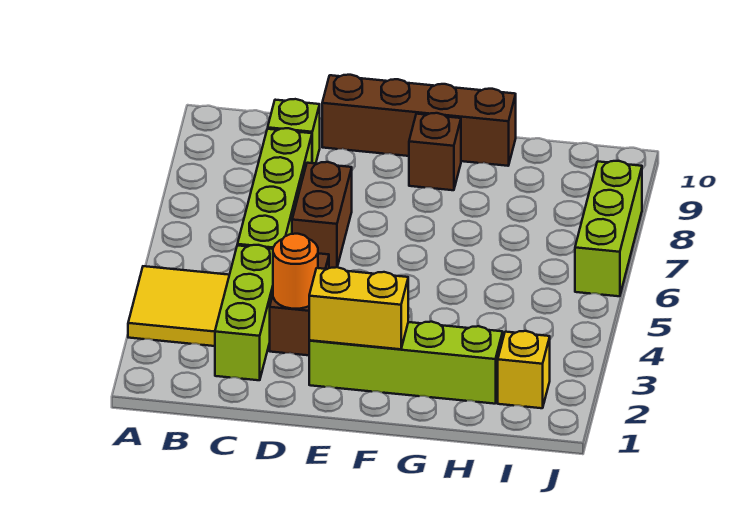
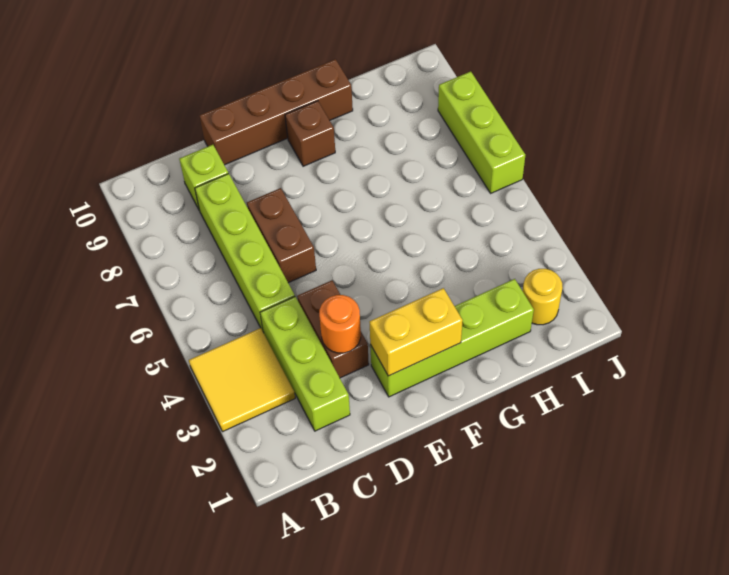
yellow 1x1 brick [498,331,550,408] -> yellow 1x1 round brick [523,269,563,325]

